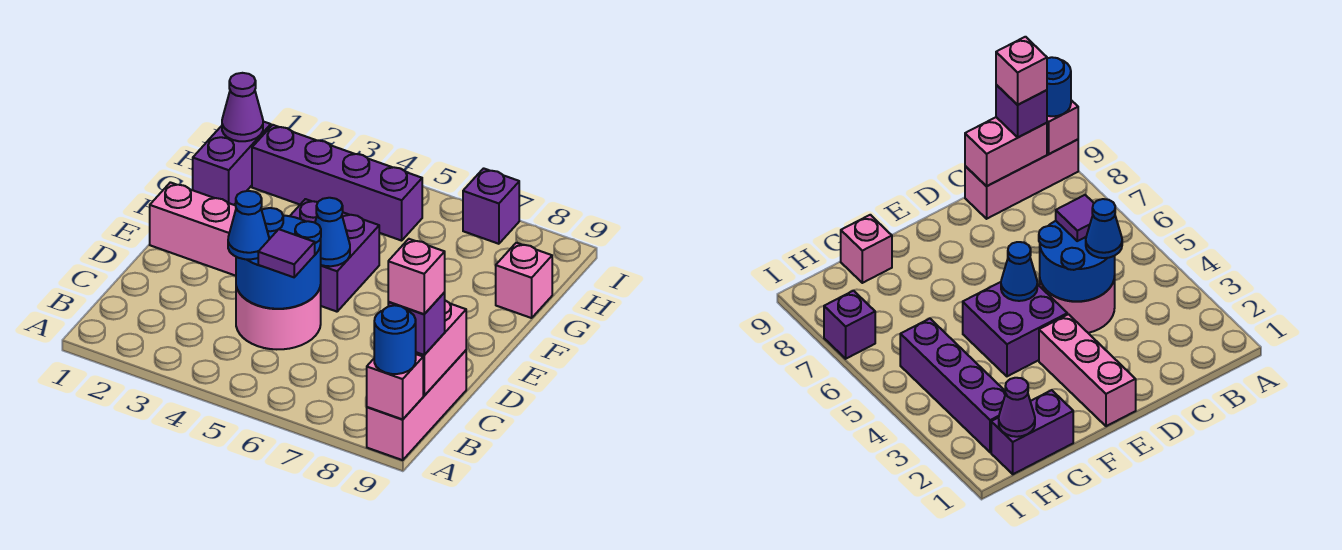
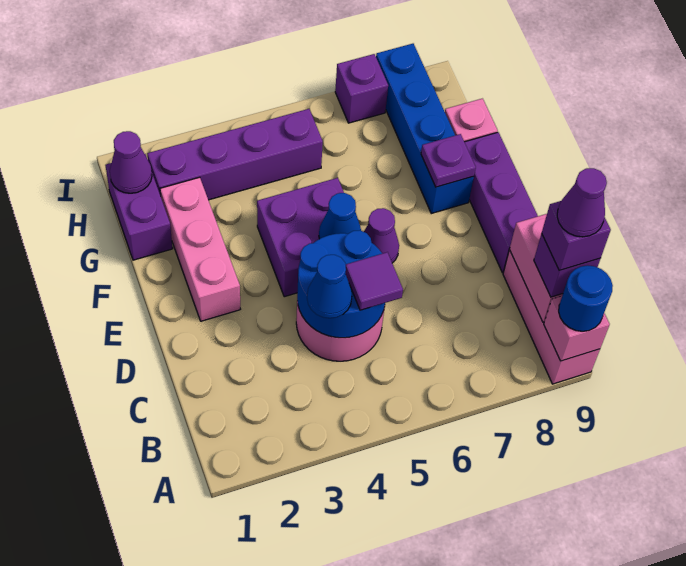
pink 1x1 brick [388,239,445,314] -> purple 1x1 brick [542,201,611,270]
none -> purple 1x1 cone [557,168,607,237]
none -> purple 1x3 brick [465,132,538,272]
pink 1x3 brick [150,182,236,276] -> pink 1x3 brick turned to [160,177,240,321]
none -> purple 1x1 cone [364,208,399,263]
none -> blue 1x4 brick [376,44,474,213]
none -> purple 1x1 plate [421,134,476,187]

